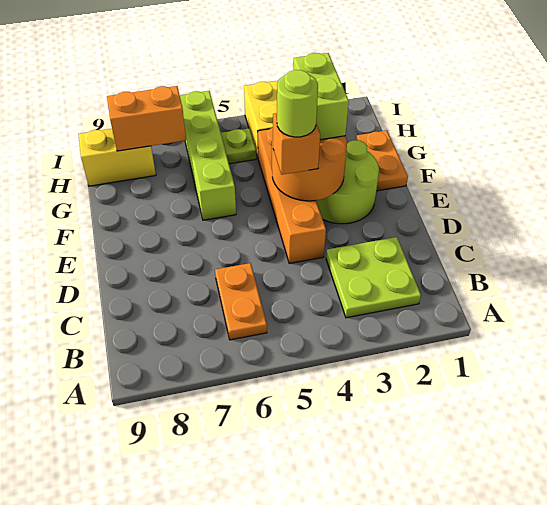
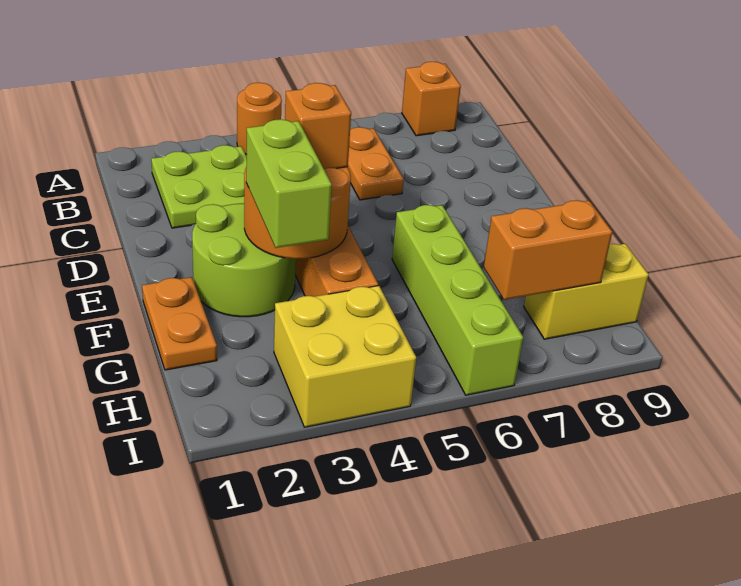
none -> orange 1x1 round brick [237,83,282,154]
none -> orange 1x1 brick [402,62,461,136]
lime 1x1 round brick [277,70,318,137] -> none
lime 1x1 plate [221,128,256,164] -> none

